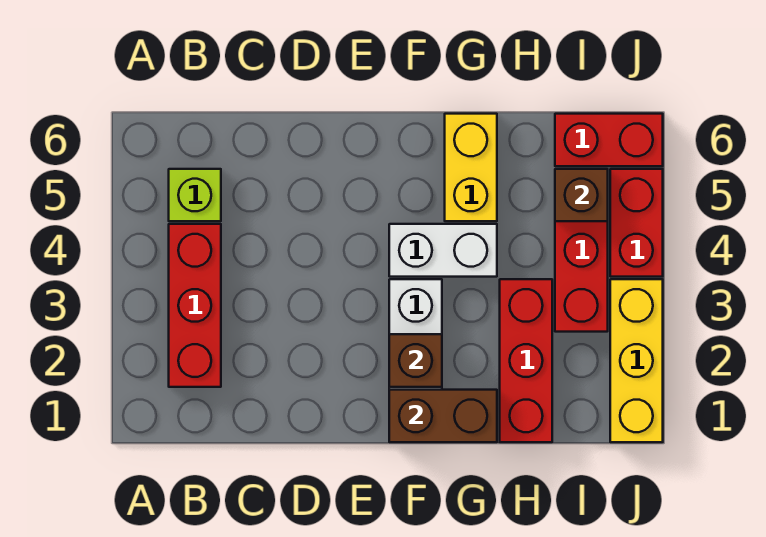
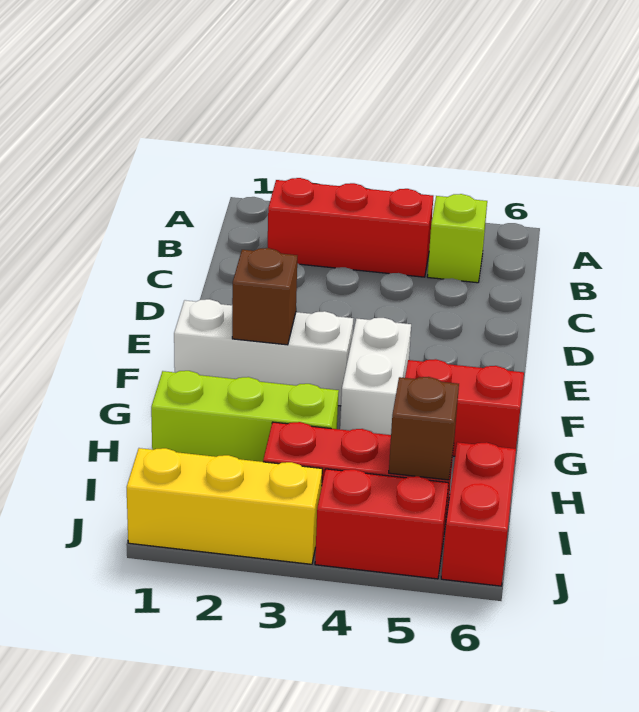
brown 1x2 brick [389,390,497,442] -> none
yellow 1x2 brick [445,114,497,221] -> red 1x2 brick [405,359,524,456]
red 1x3 brick [500,279,552,442] -> lime 1x3 brick [151,371,339,462]

